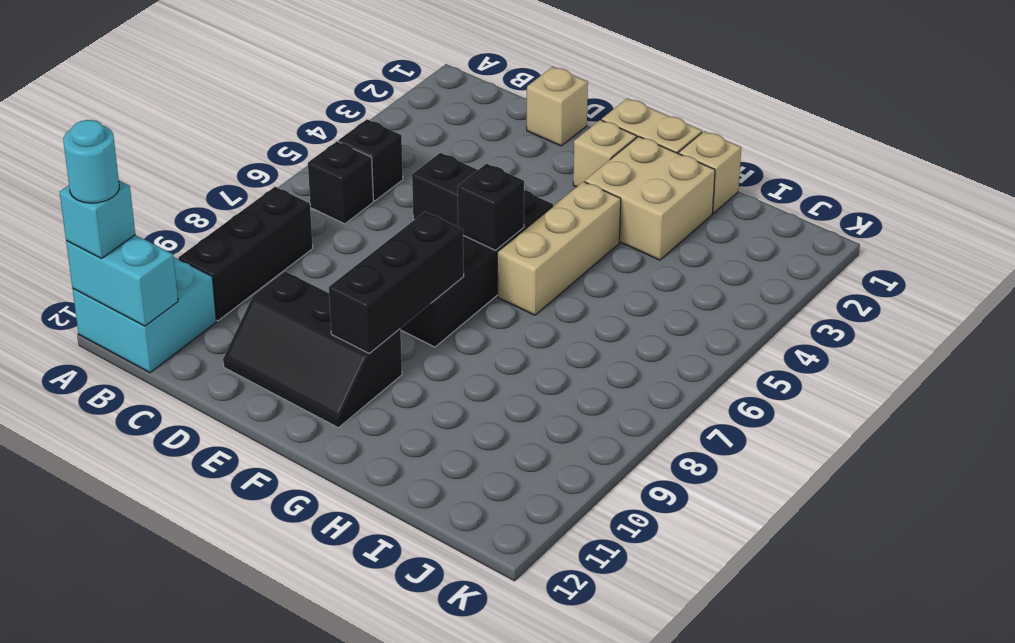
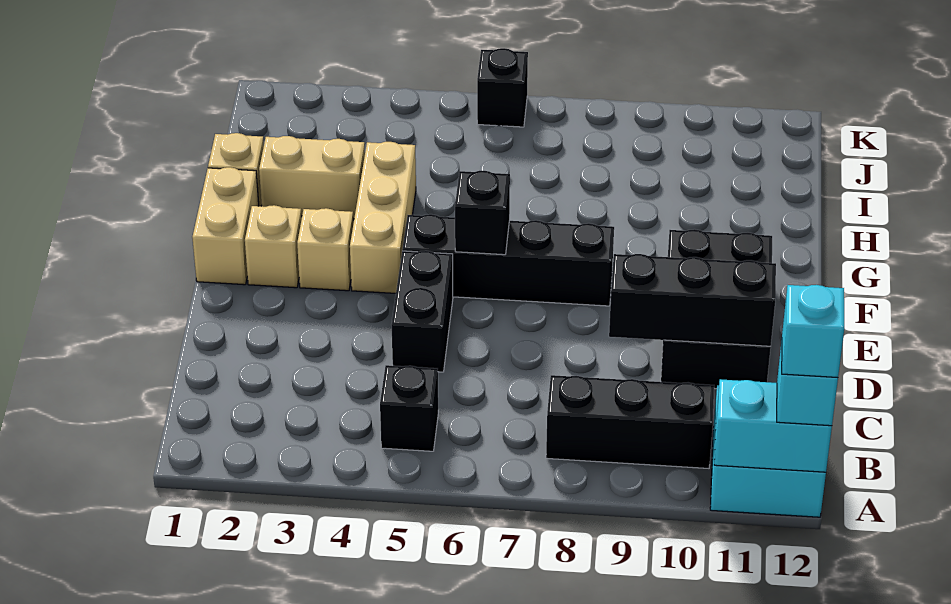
cyan 1x2 brick [66,235,178,326] -> cyan 1x2 brick turned to [714,379,832,472]
cyan 1x1 round brick [63,120,119,203] -> cyan 1x1 brick [782,285,844,378]
black 1x1 brick [308,141,373,224] -> black 1x1 brick moved to [477,48,528,127]
tan 1x1 brick [527,67,588,146] -> tan 1x1 brick moved to [297,208,353,291]
black 2x3 slope [223,271,402,428] -> black 2x3 brick [661,229,772,389]
black 1x3 brick [329,212,464,354] -> black 1x3 brick moved to [609,254,776,346]
tan 2x2 brick [585,136,715,260] -> tan 1x2 brick [259,136,365,219]
tan 1x3 brick [497,182,621,315] -> tan 1x3 brick turned to [350,142,416,293]

